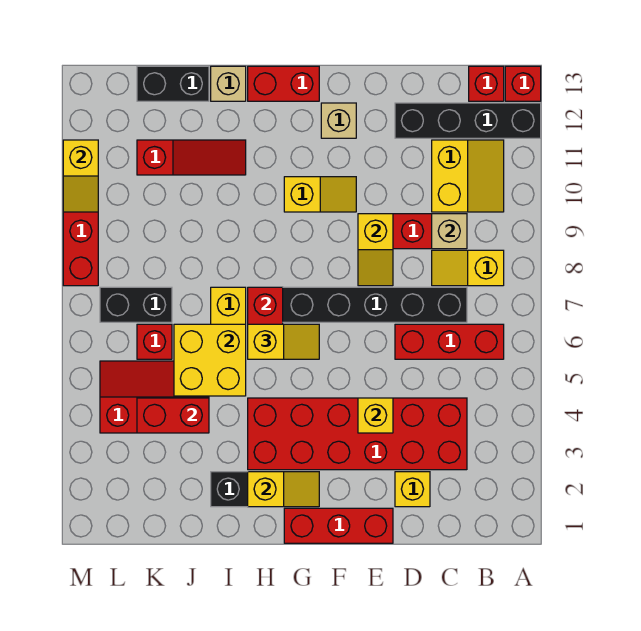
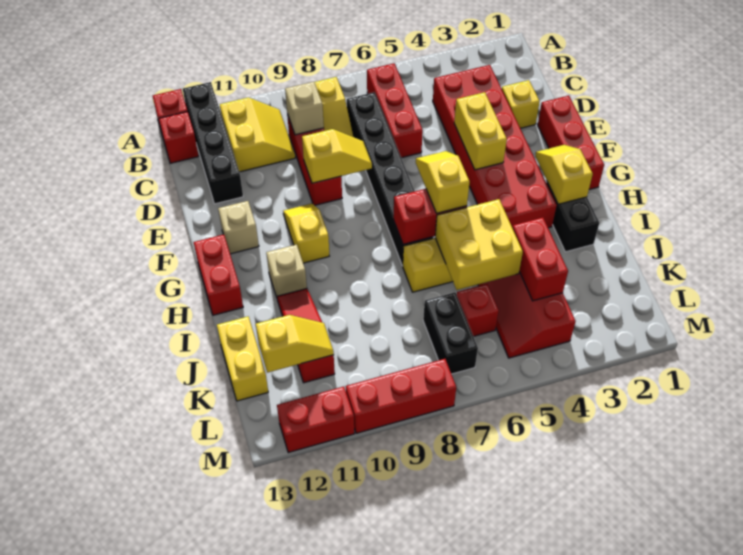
yellow 2x2 slope [432,140,504,212] -> yellow 2x2 slope turned to [220,97,295,172]
yellow 1x1 brick [358,398,393,433] -> yellow 1x2 brick [454,92,507,170]
tan 1x1 brick [211,66,246,101] -> tan 1x1 brick moved to [266,245,307,297]
black 1x2 brick [137,66,209,101] -> yellow 1x2 brick [217,317,268,401]
yellow 1x2 slope [63,140,98,212] -> yellow 1x2 slope moved to [256,315,334,373]
none -> red 1x2 brick [277,387,354,453]

